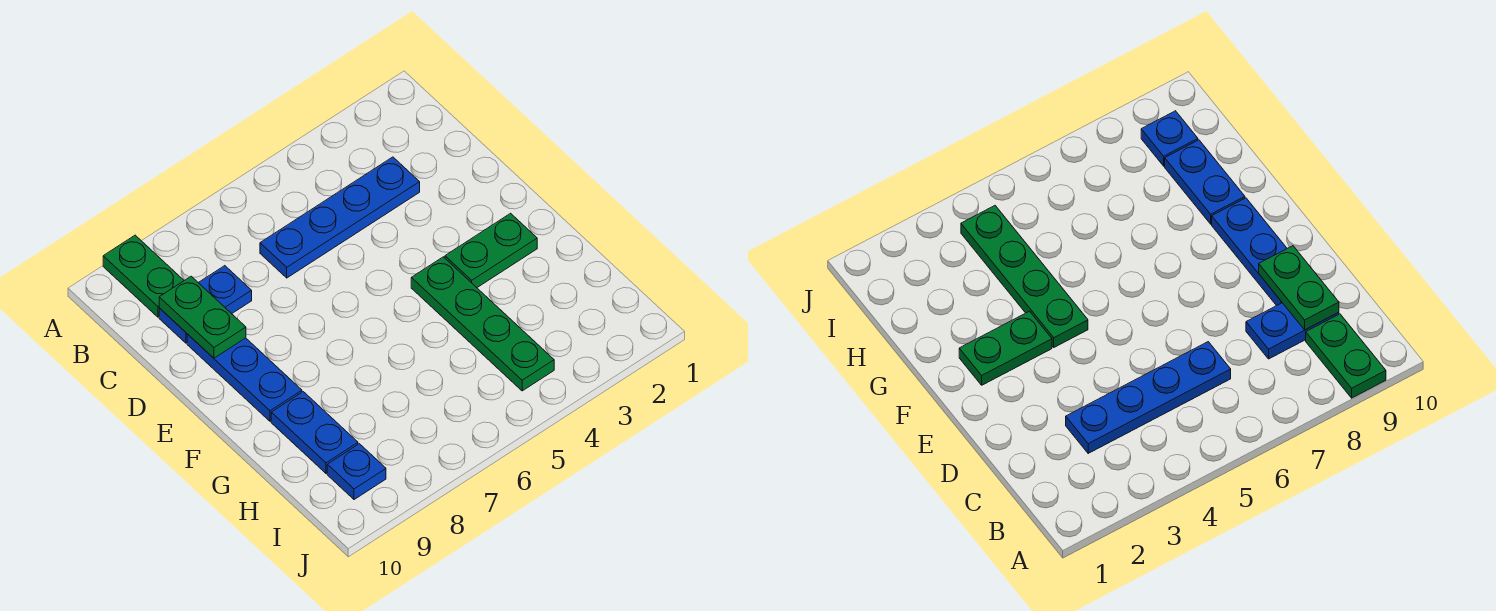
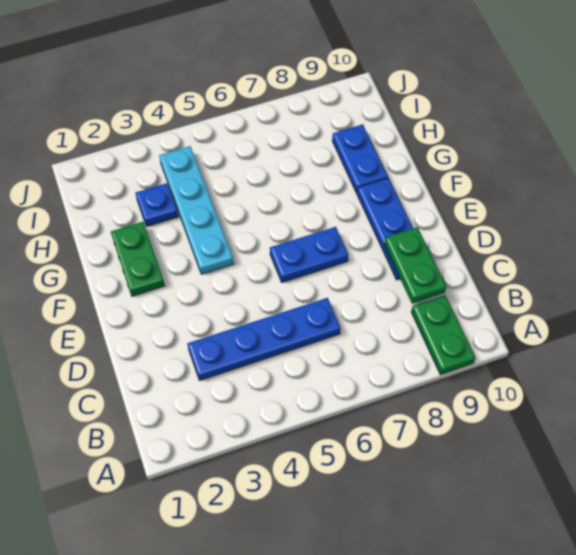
blue 1x2 plate [159,266,252,343] -> blue 1x2 plate moved to [270,227,348,282]
green 1x2 plate [445,213,537,288] -> green 1x2 plate turned to [111,222,165,296]
green 1x4 plate [411,257,554,391] -> cyan 1x4 plate [159,146,234,274]
blue 1x1 plate [327,444,386,500] -> blue 1x1 plate moved to [135,183,178,227]

